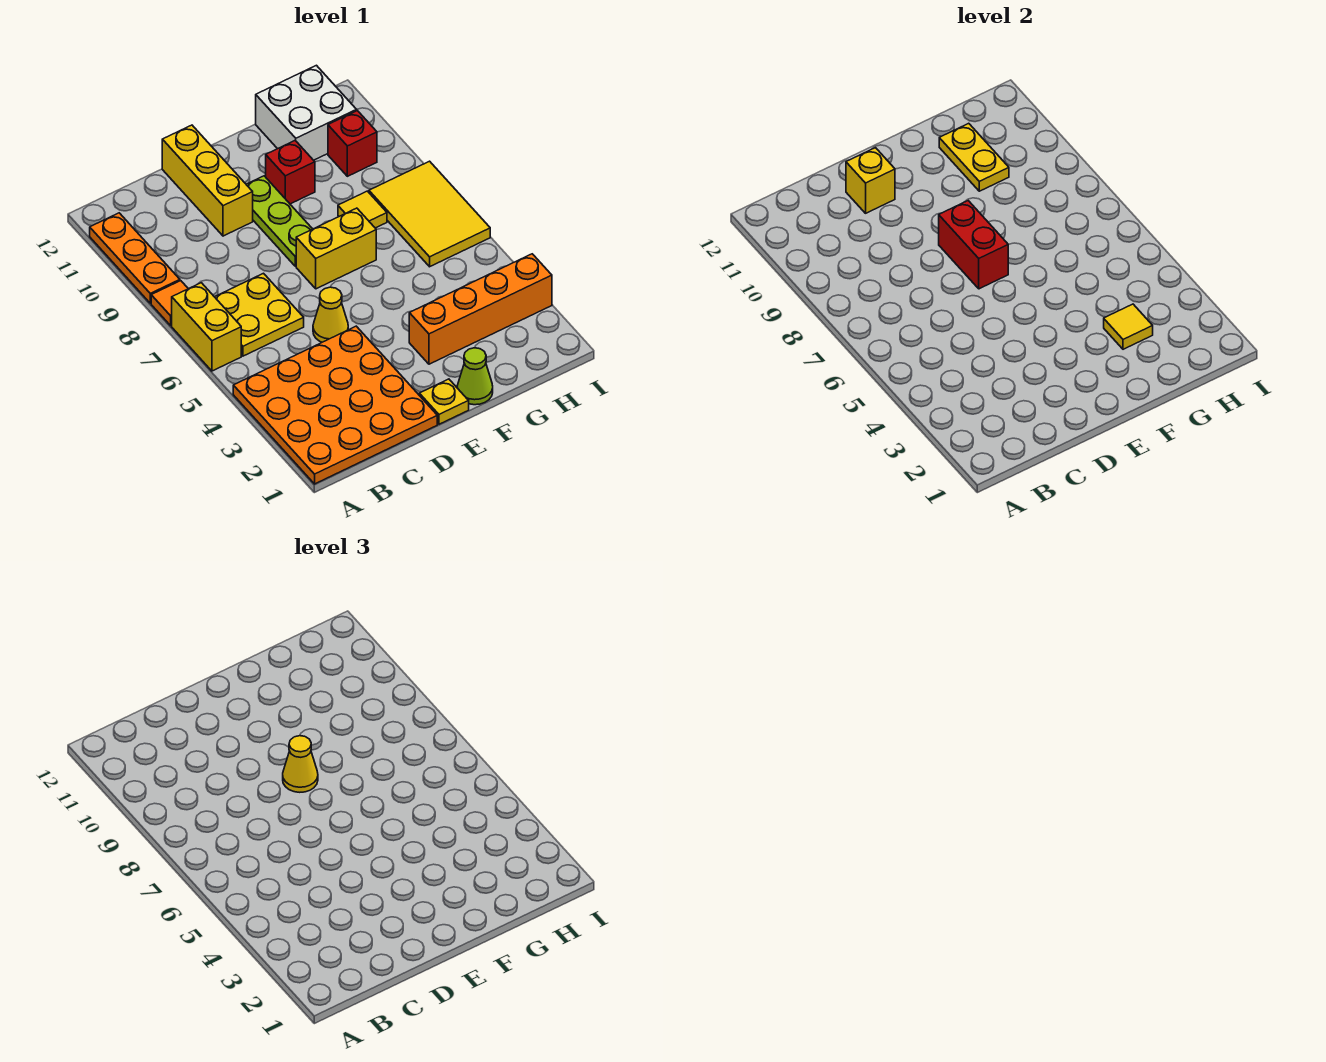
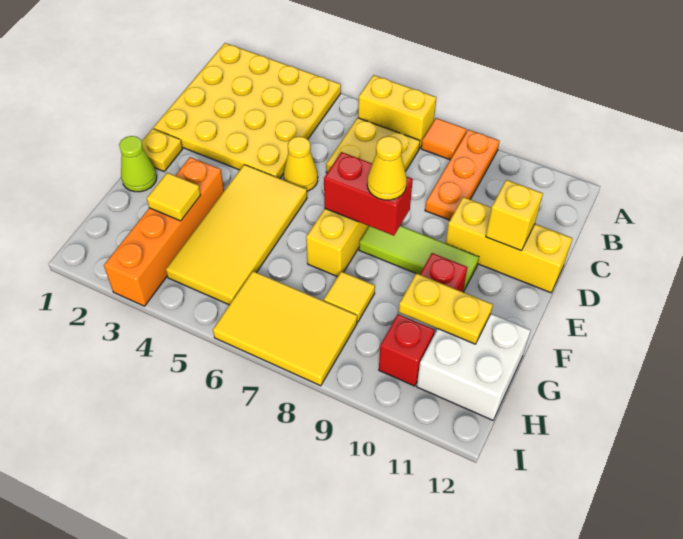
orange 4x4 plate [233,326,437,484] -> yellow 4x4 plate [153,43,341,178]
orange 1x3 plate [90,213,180,303] -> orange 1x3 plate turned to [425,130,499,220]
none -> yellow 2x4 tile [166,165,307,305]
lime 1x3 plate [246,176,312,266] -> lime 1x3 tile [359,226,479,292]

